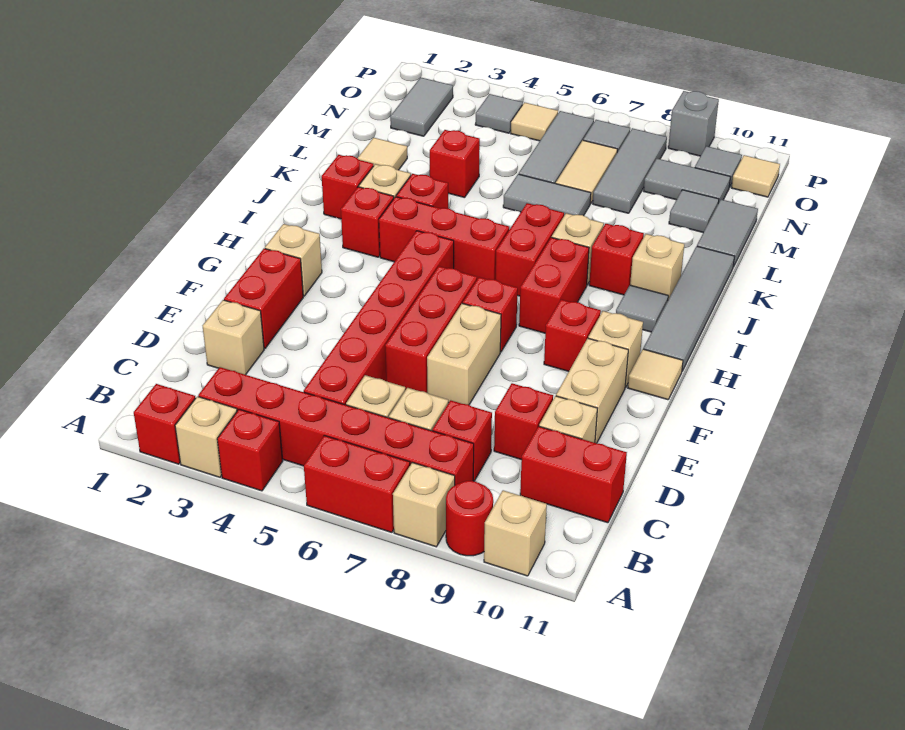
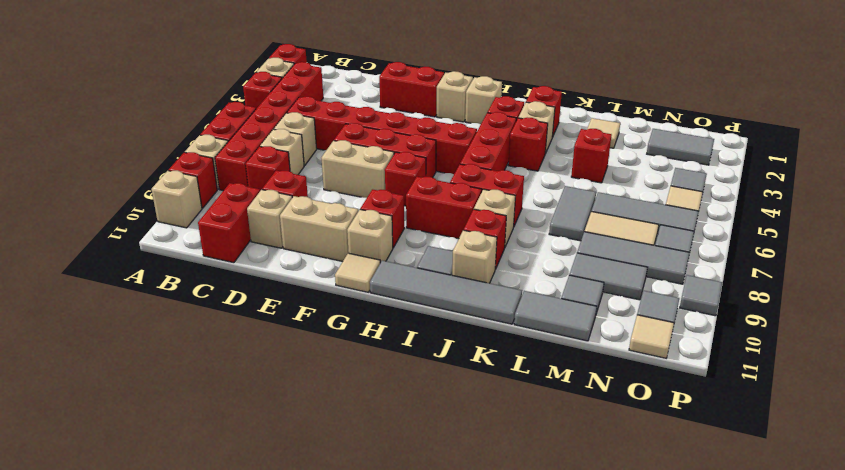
red 1x1 round brick [446,481,493,556] -> red 1x1 brick [169,152,217,208]
tan 1x1 brick [203,300,264,375] -> tan 1x1 brick moved to [465,76,502,124]
grey 1x2 tile [644,159,730,203] -> grey 1x2 tile turned to [569,253,647,300]
grey 1x1 brick [668,91,719,156] -> grey 1x1 tile [680,275,722,316]

